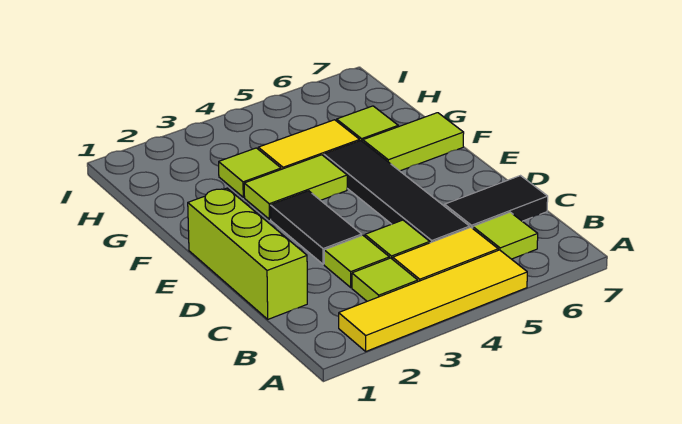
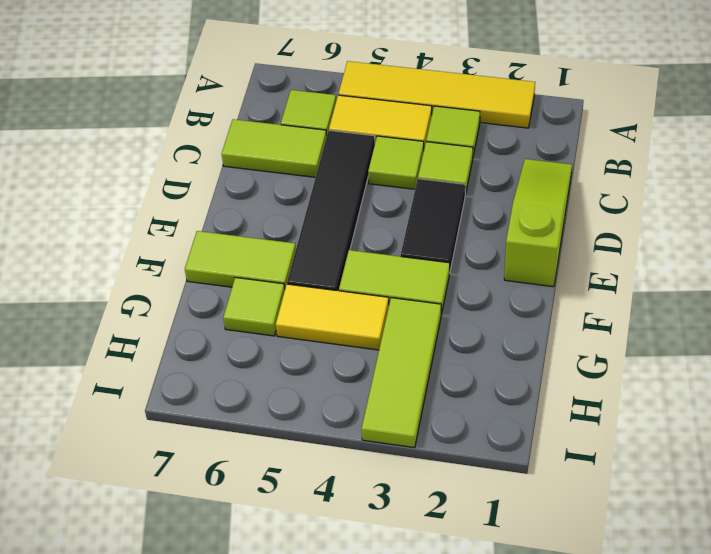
lime 1x3 brick [188,188,307,319] -> lime 1x3 slope [504,159,572,287]
black 1x2 tile [445,176,548,228] -> lime 1x2 tile [222,119,327,177]
lime 1x1 tile [219,148,281,197] -> lime 1x3 tile [362,298,441,448]

